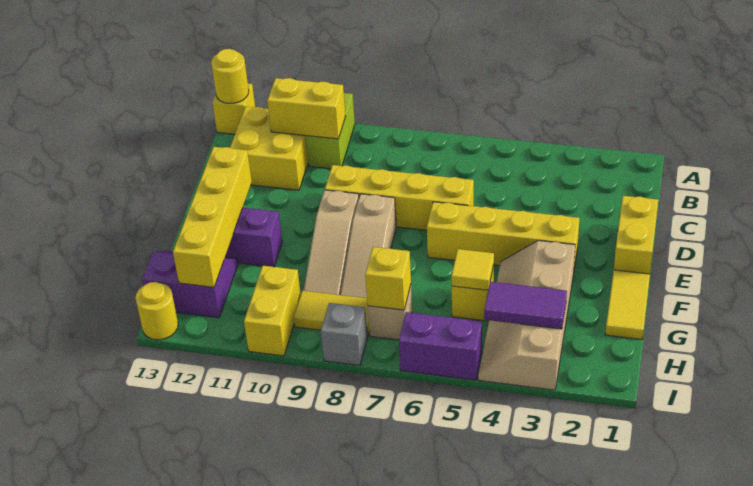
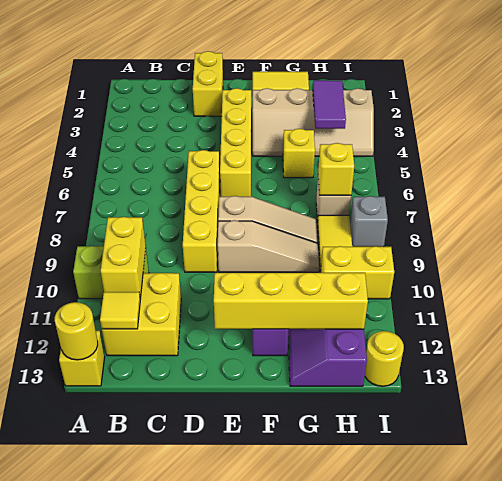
yellow 1x2 brick [614,196,658,274] -> yellow 1x2 brick turned to [193,51,223,116]
yellow 1x1 tile [451,249,494,290] -> yellow 1x1 tile moved to [100,292,140,329]
purple 1x2 brick [399,312,482,380] -> none

